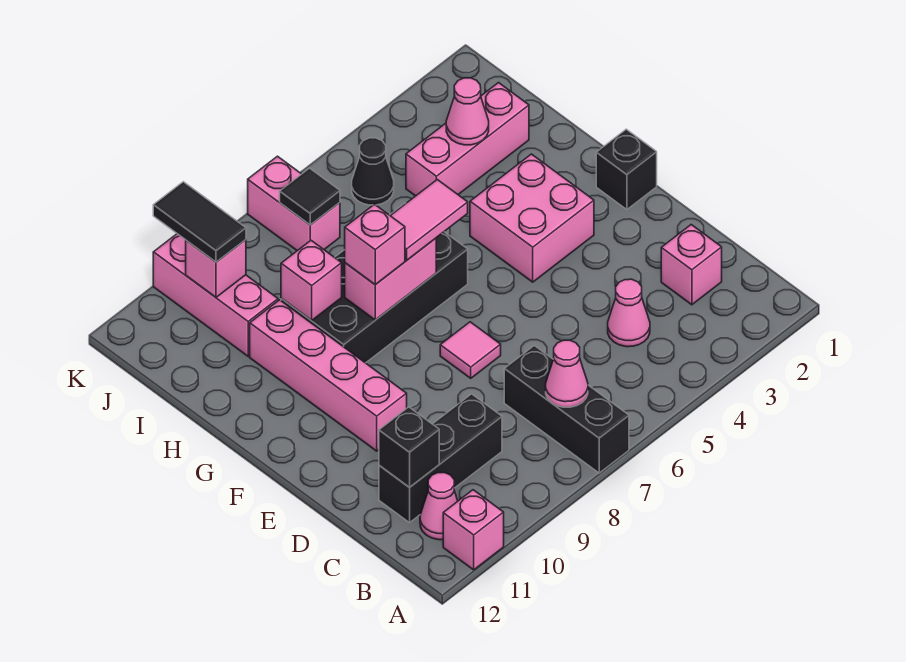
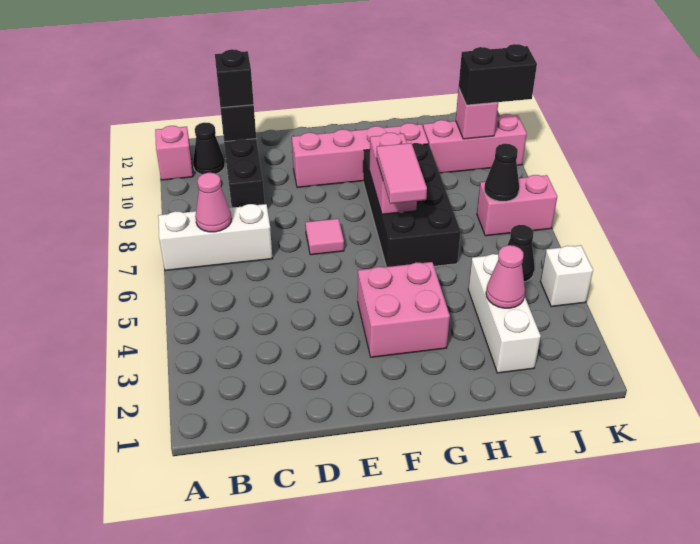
black 1x3 brick [504,346,629,473] -> white 1x3 brick [158,204,272,271]
pink 1x1 cone [420,473,458,540] -> black 1x1 cone [193,122,225,175]
pink 1x1 brick [661,225,722,305] -> none
pink 1x1 cone [608,279,650,347] -> none
black 1x1 brick [596,129,657,209] -> black 1x1 brick moved to [215,49,254,108]
pink 1x1 brick [345,204,405,285] -> none
pink 1x1 brick [281,240,342,321] -> none
pink 1x3 brick [406,83,529,196] -> white 1x3 brick [468,254,541,373]
black 1x1 tile [280,168,340,225] -> black 1x1 cone [484,144,519,201]
black 1x2 tile [153,182,246,262] -> black 1x2 brick [459,44,537,105]
none -> white 1x1 brick [540,245,593,307]

